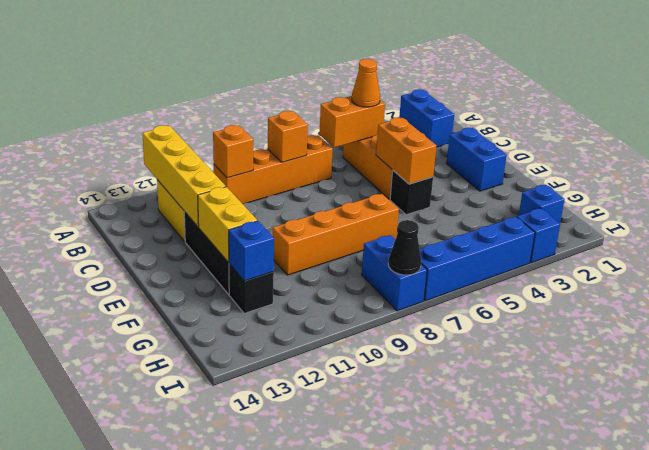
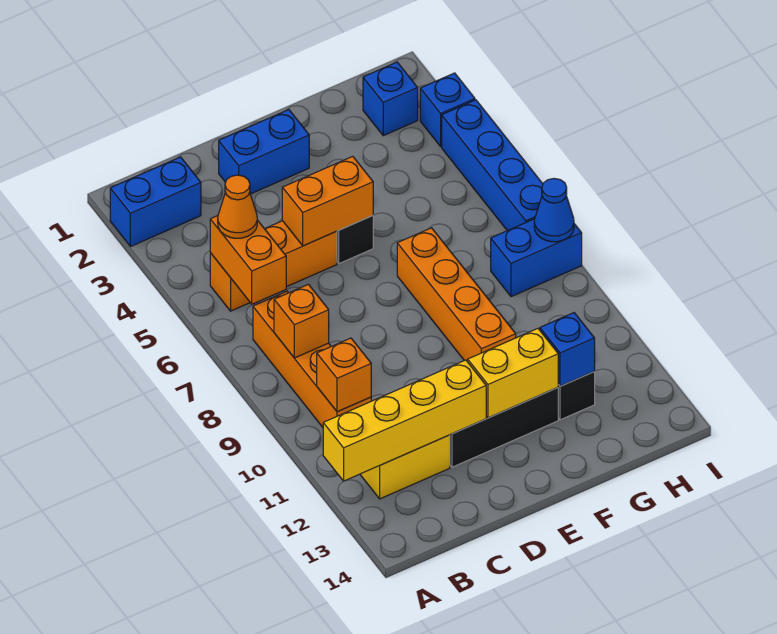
black 1x1 cone [388,220,421,275] -> blue 1x1 cone [534,179,574,242]

